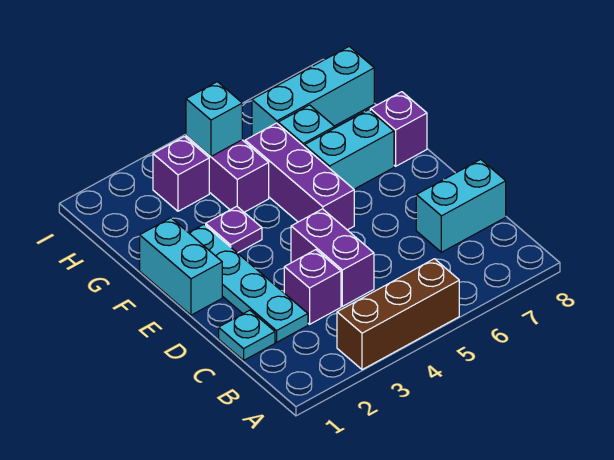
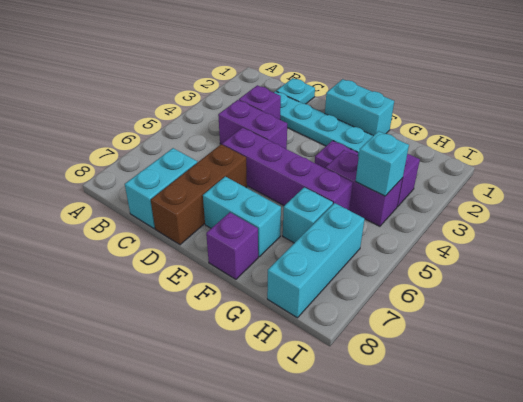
brown 1x3 brick [337,259,459,370] -> brown 1x3 brick moved to [151,144,247,245]
purple 1x3 brick [245,123,354,230] -> purple 1x4 brick [222,128,353,210]
cyan 1x2 brick [305,110,394,189] -> cyan 1x2 brick turned to [203,177,281,257]

